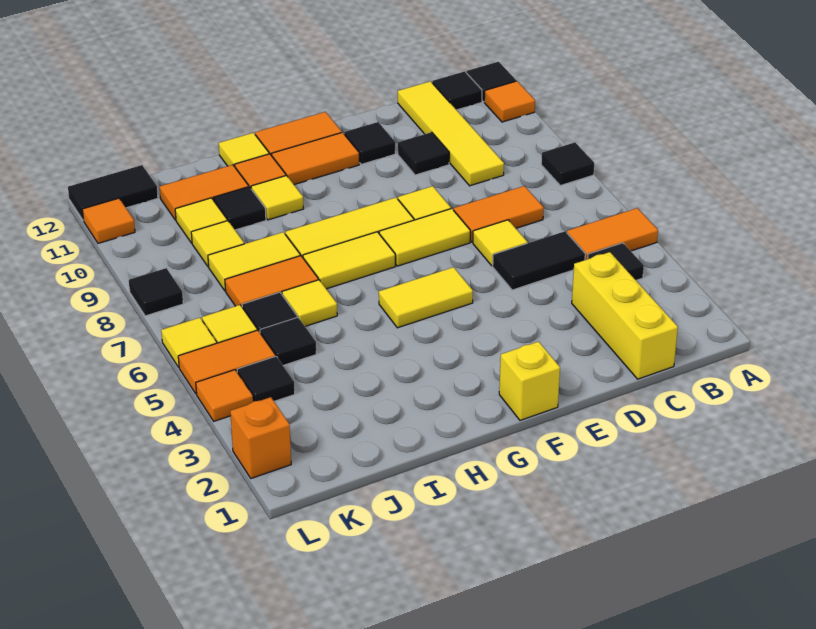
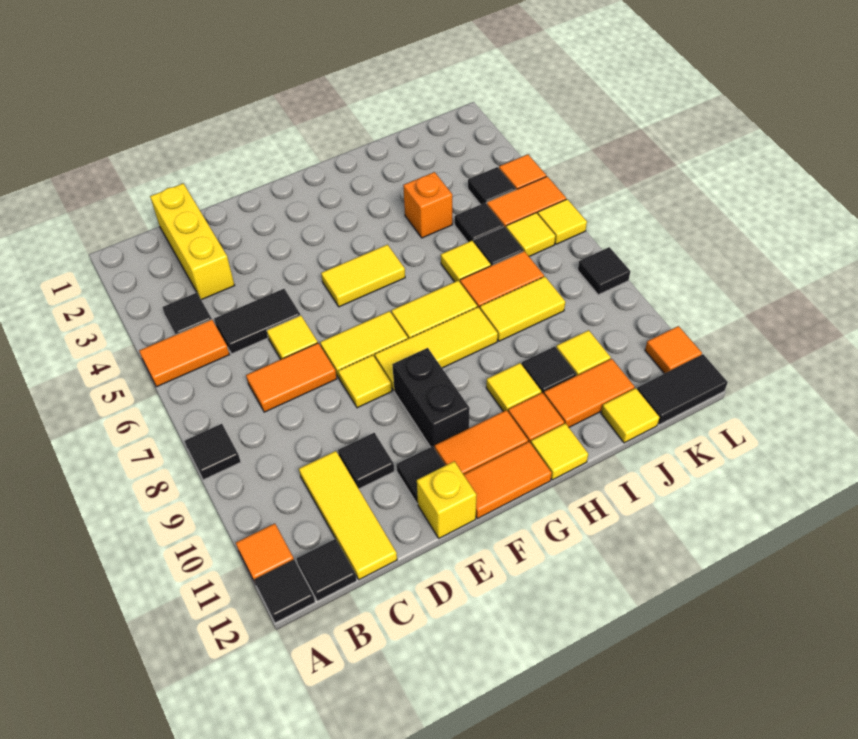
yellow 1x4 tile [398,81,504,186] -> yellow 1x3 tile [299,451,397,580]
yellow 1x1 brick [499,342,560,420] -> yellow 1x1 brick moved to [417,461,476,538]
none -> black 1x2 brick [392,348,470,449]
yellow 1x1 tile [191,221,244,267] -> yellow 1x1 tile moved to [601,388,659,443]
orange 1x1 brick [230,397,291,478] -> orange 1x1 brick moved to [403,172,452,238]

